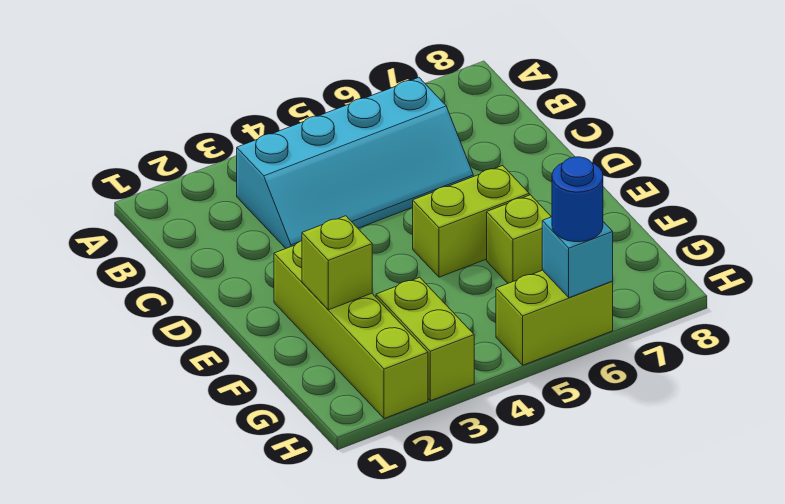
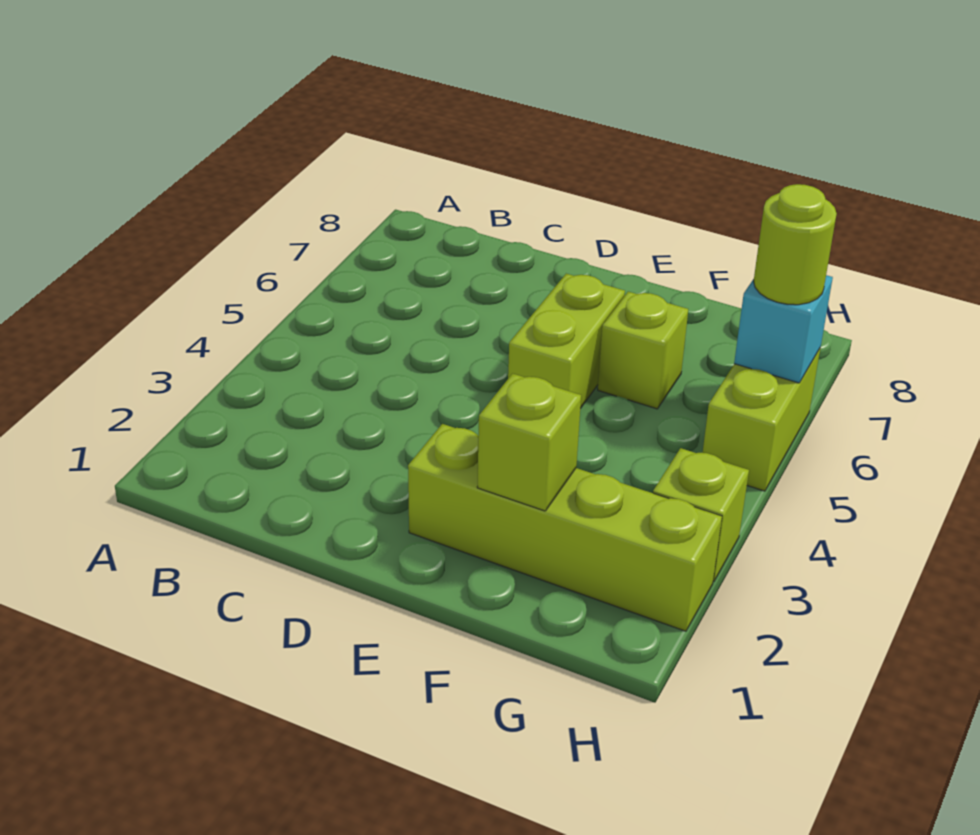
cyan 2x4 slope [237,78,473,248] -> none
lime 1x2 brick [376,277,474,401] -> lime 1x1 brick [653,448,749,582]
blue 1x1 round brick [552,157,603,242] -> lime 1x1 round brick [754,184,837,305]

